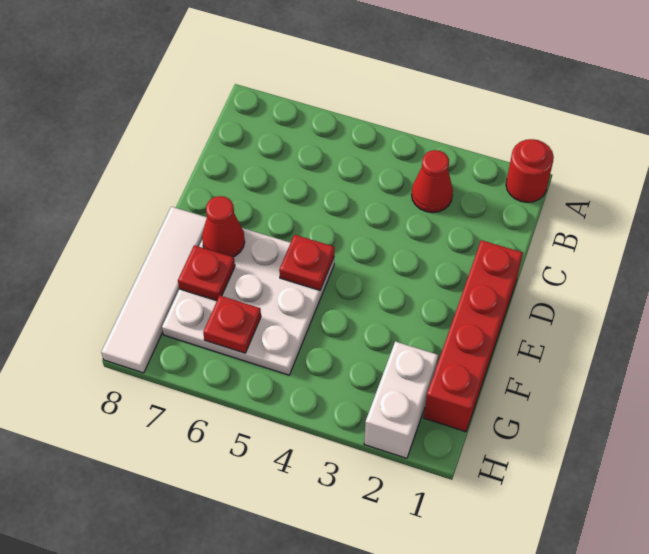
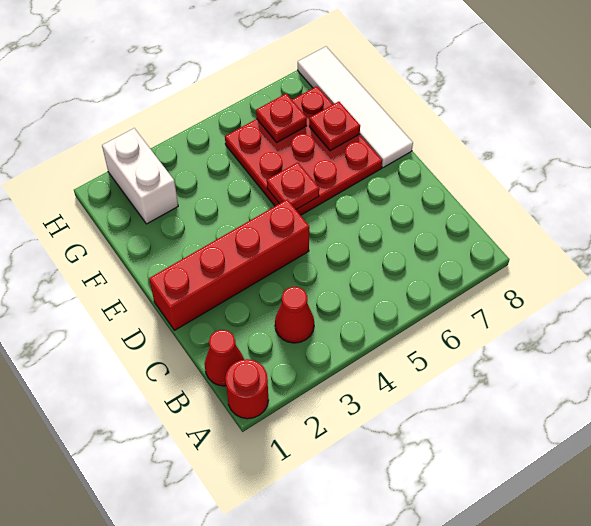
red 1x4 brick [424,240,523,432] -> red 1x4 brick turned to [149,200,309,330]
white 3x3 plate [162,228,334,375] -> red 3x3 plate [225,86,382,215]
red 1x1 cone [202,196,245,257] -> red 1x1 cone moved to [205,330,244,386]

